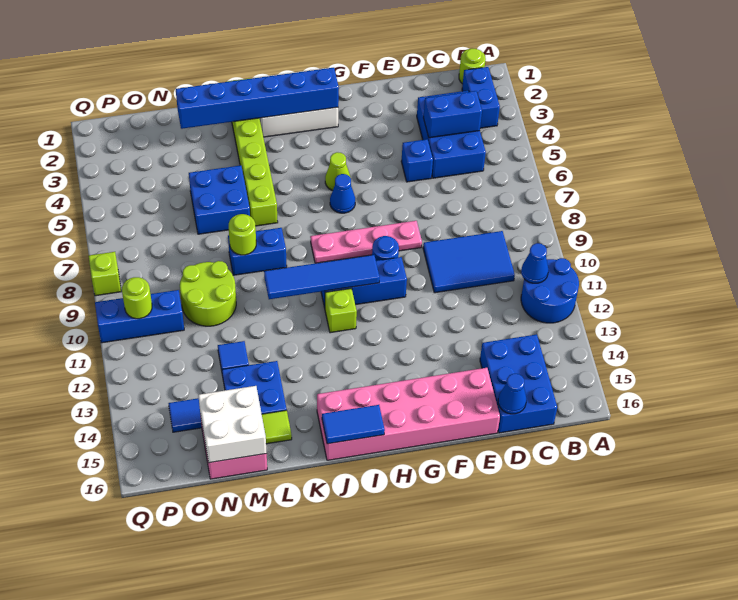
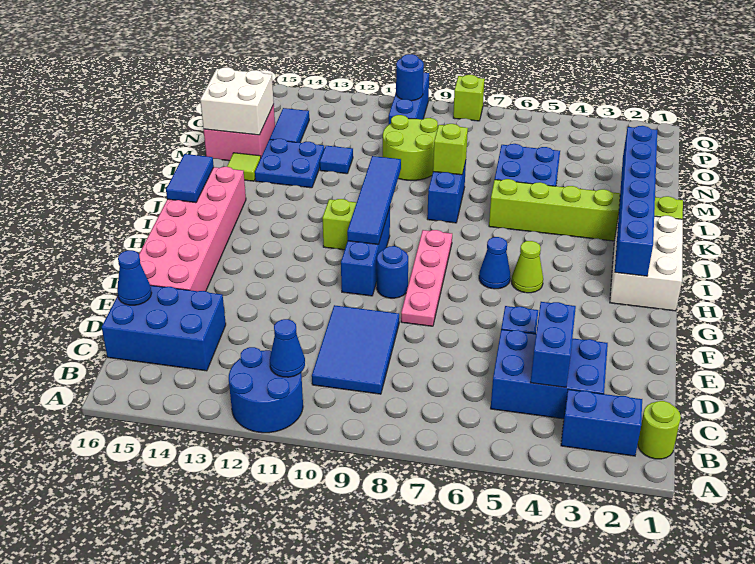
lime 1x1 round brick [229,214,256,255] -> lime 1x1 brick [433,124,468,175]
lime 1x1 round brick [122,277,152,319] -> blue 1x1 round brick [396,54,424,101]

